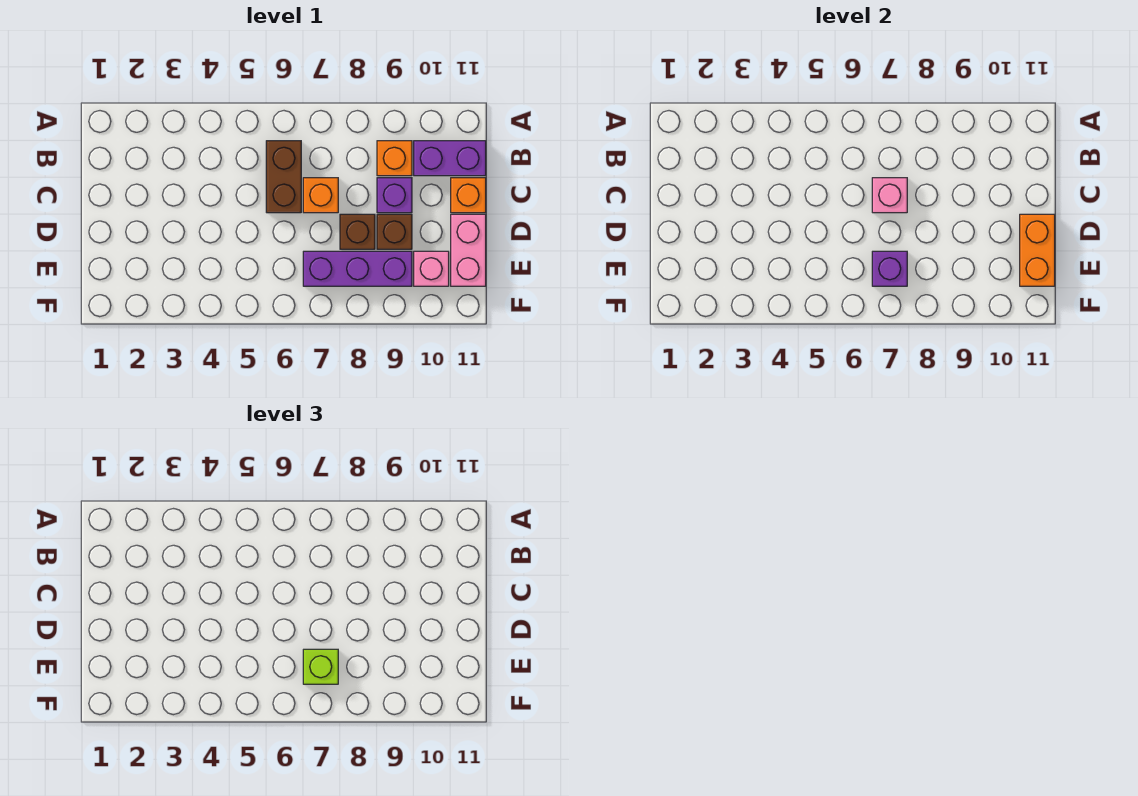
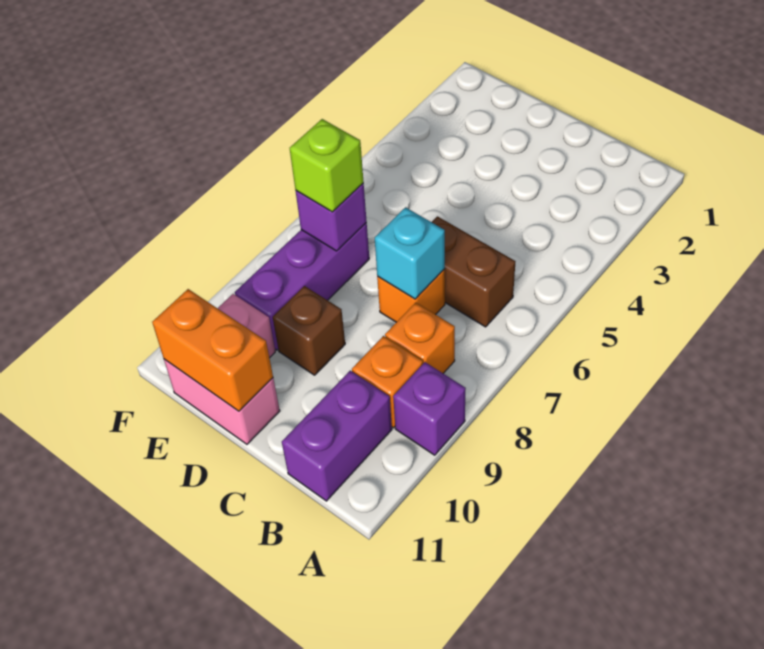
pink 1x1 brick [872,178,907,213] -> cyan 1x1 brick [375,207,445,299]
purple 1x1 brick [377,178,412,213] -> purple 1x1 brick moved to [393,362,466,455]
orange 1x1 brick [451,178,486,213] -> orange 1x1 brick moved to [385,303,455,373]
brown 1x1 brick [340,214,375,249] -> none

